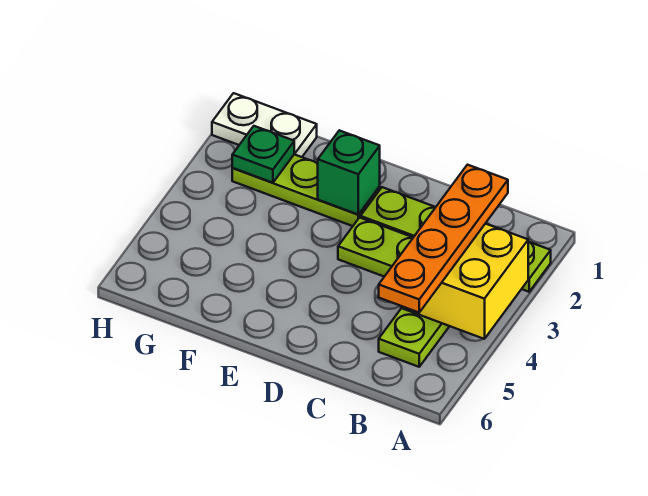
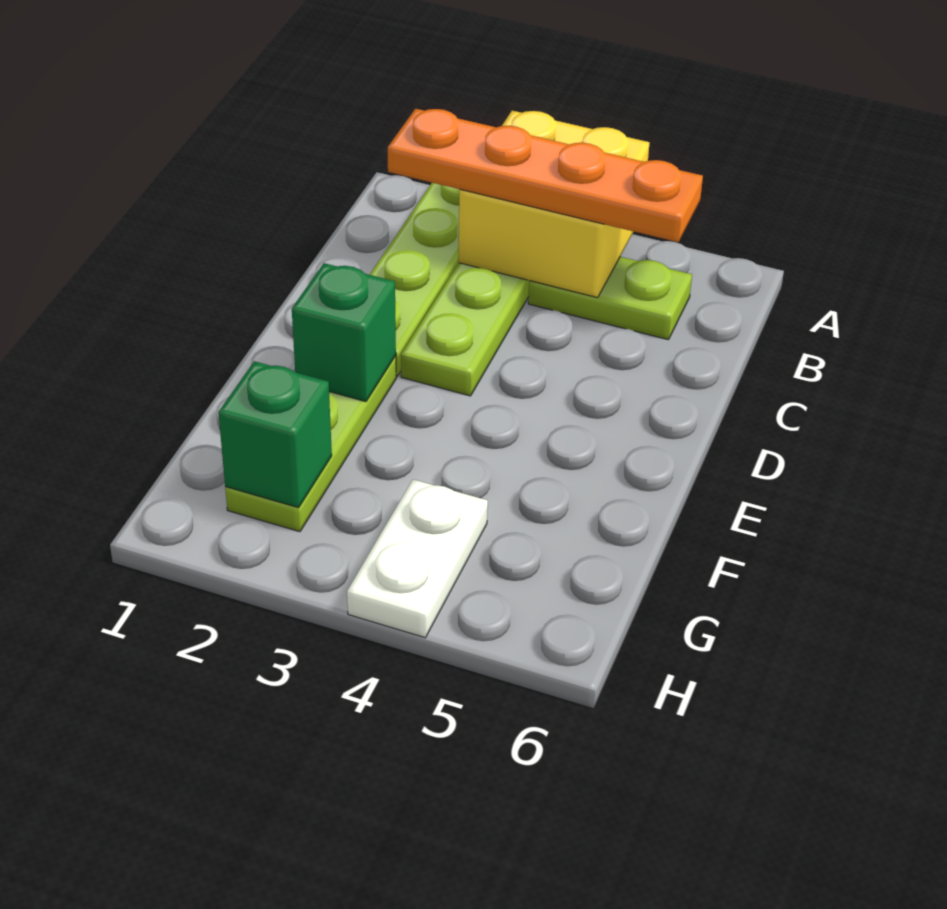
white 1x2 plate [212,93,317,157] -> white 1x2 plate moved to [347,479,488,638]
green 1x1 plate [232,126,294,183] -> green 1x1 brick [218,361,332,508]

